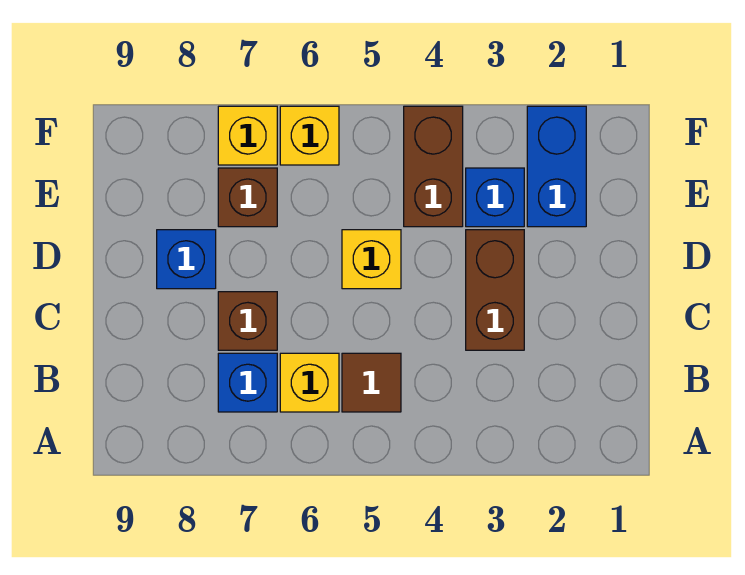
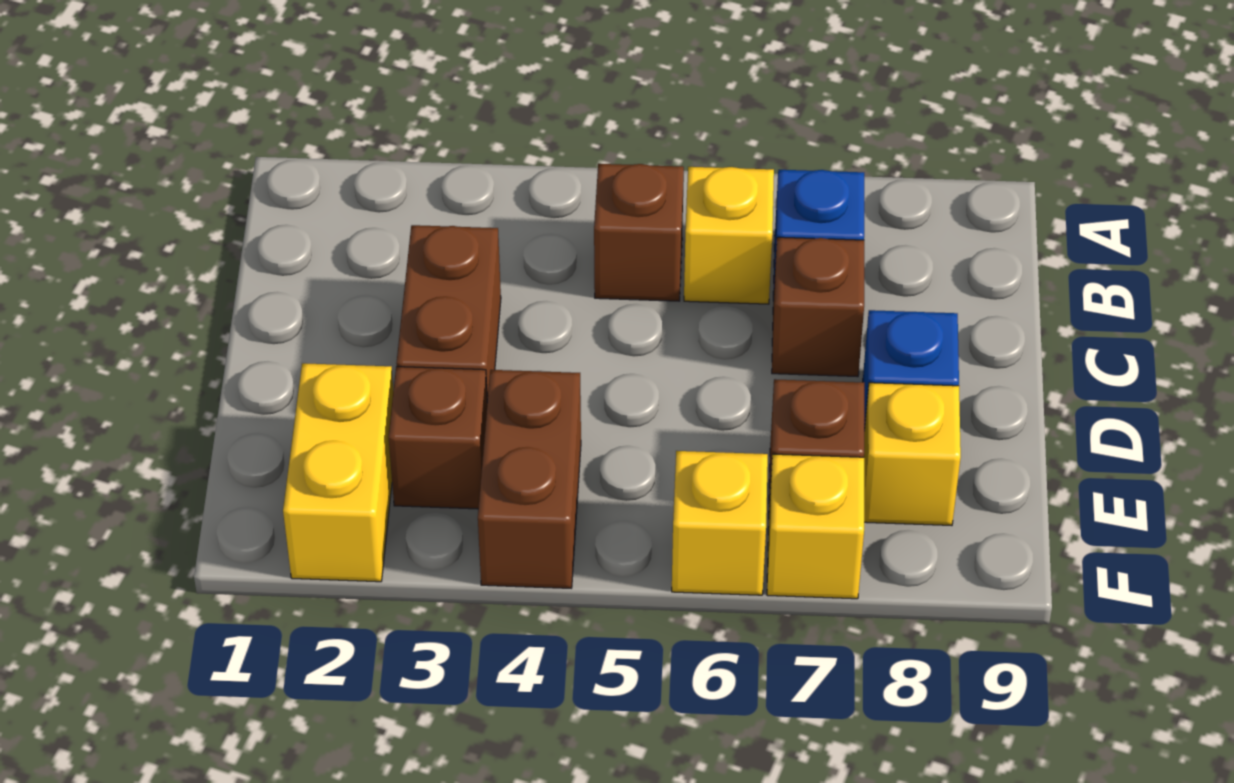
brown 1x1 tile [342,353,401,412] -> brown 1x1 brick [594,164,684,301]
yellow 1x1 brick [342,230,401,289] -> yellow 1x1 brick moved to [864,383,961,525]
blue 1x2 brick [527,106,586,227] -> yellow 1x2 brick [283,363,393,582]
blue 1x1 brick [466,168,524,227] -> brown 1x1 brick [389,367,487,509]

